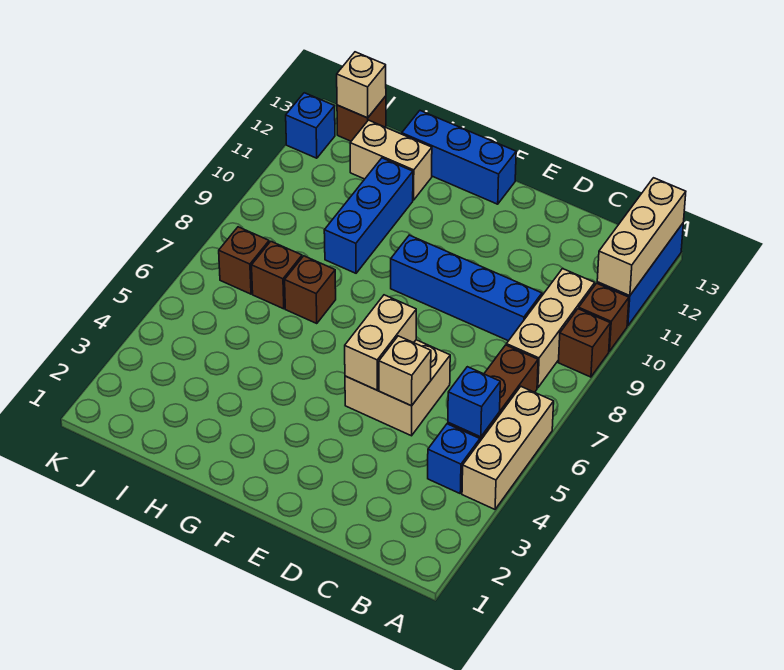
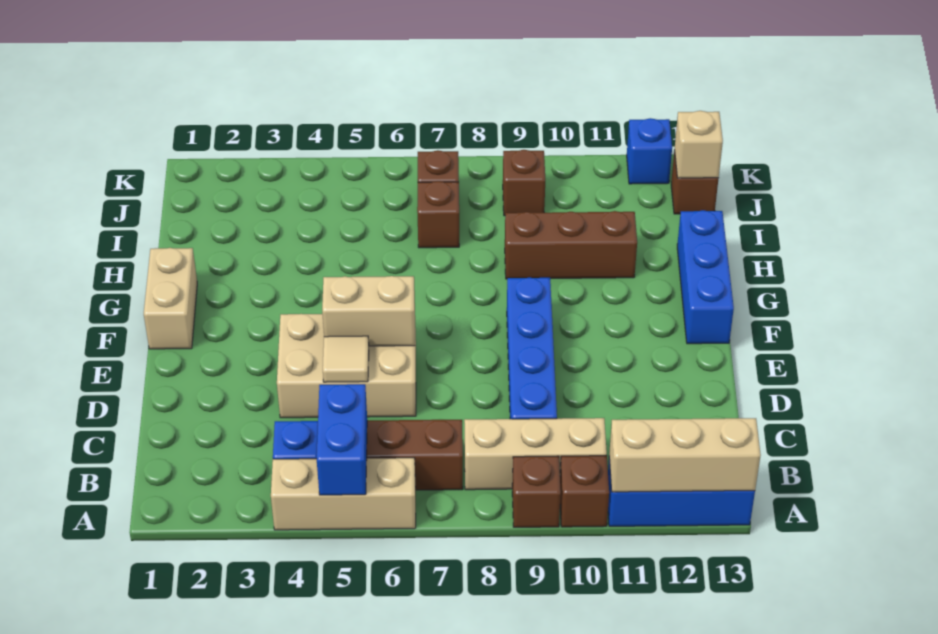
blue 1x1 brick [448,367,500,437] -> blue 1x2 brick [317,384,367,495]
tan 2x2 brick [345,340,450,436] -> tan 2x3 brick [277,314,416,418]
tan 1x1 brick [379,336,431,406] -> tan 1x1 tile [323,336,369,382]
brown 1x1 brick [285,256,336,324] -> brown 1x1 brick moved to [503,150,545,216]
blue 1x3 brick [324,158,413,273] -> brown 1x3 brick [505,211,637,279]
tan 1x2 brick [350,120,432,200] -> tan 1x2 brick moved to [144,248,197,349]

